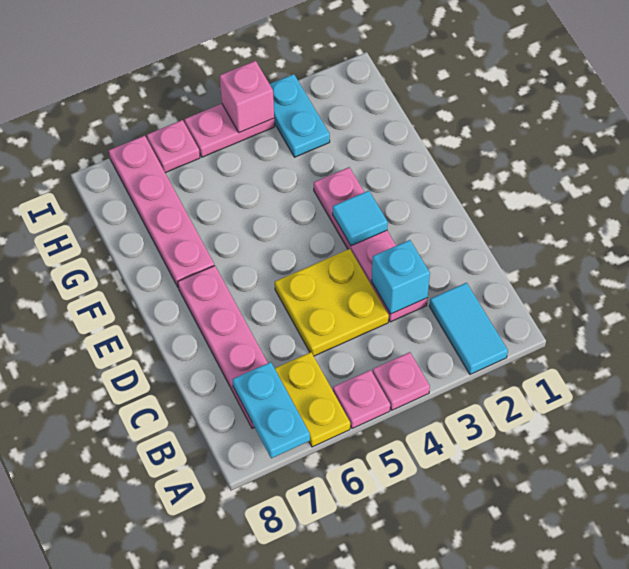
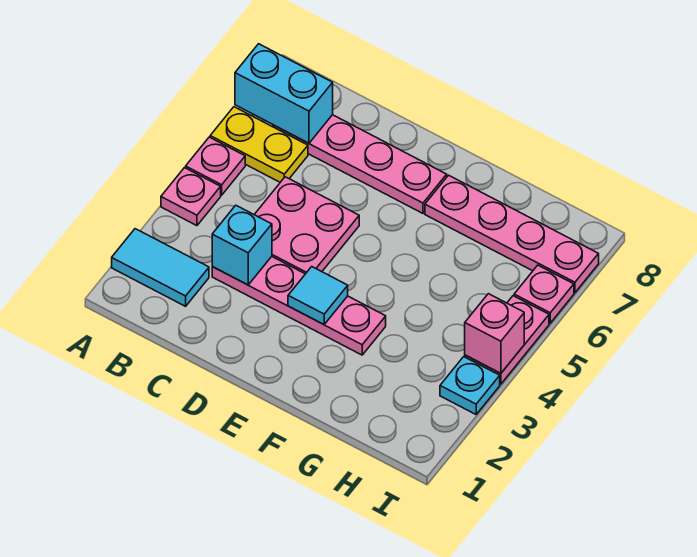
cyan 1x2 plate [232,362,310,458] -> cyan 1x2 brick [235,44,333,143]
yellow 2x2 plate [275,249,389,356] -> pink 2x2 plate [254,177,359,274]
cyan 1x2 plate [270,74,330,157] -> cyan 1x1 plate [440,357,500,414]

